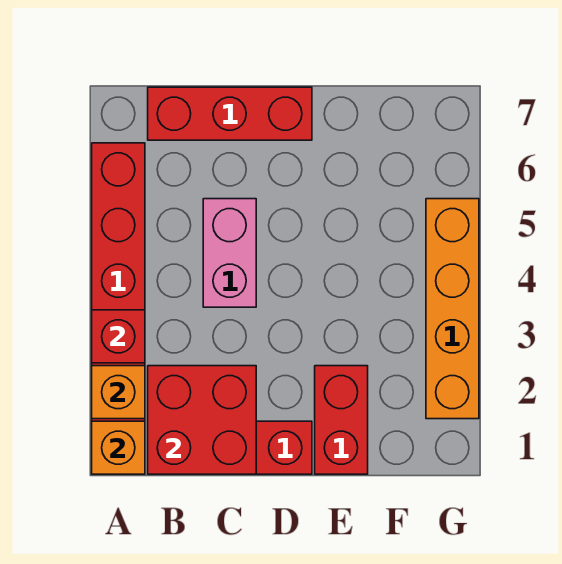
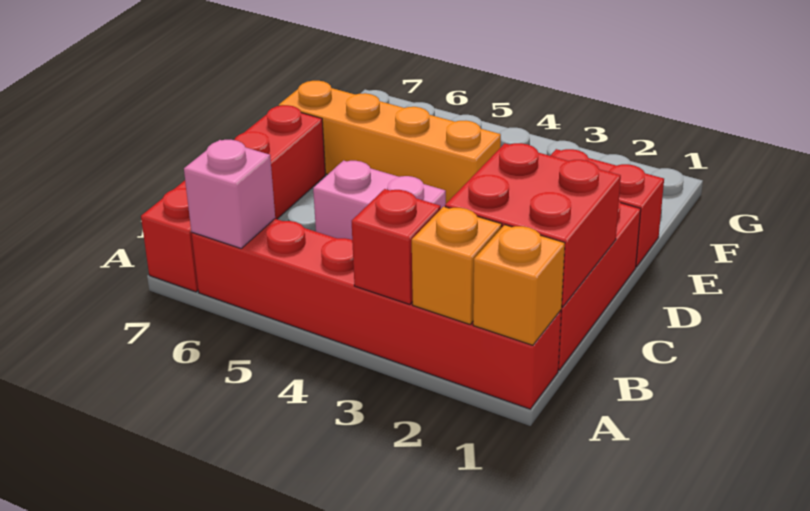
none -> pink 1x1 brick [184,140,275,248]
red 1x3 brick [148,87,312,140] -> red 1x4 brick [141,105,325,292]
orange 1x4 brick [426,199,479,419] -> orange 1x4 brick moved to [279,81,501,203]

